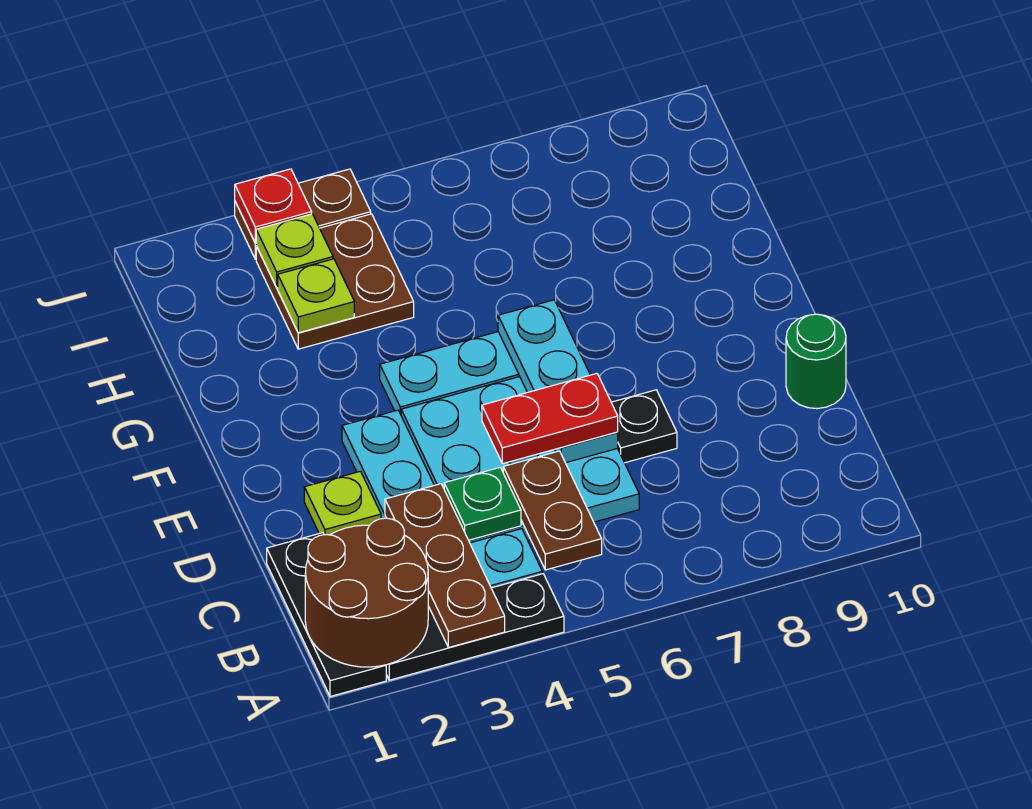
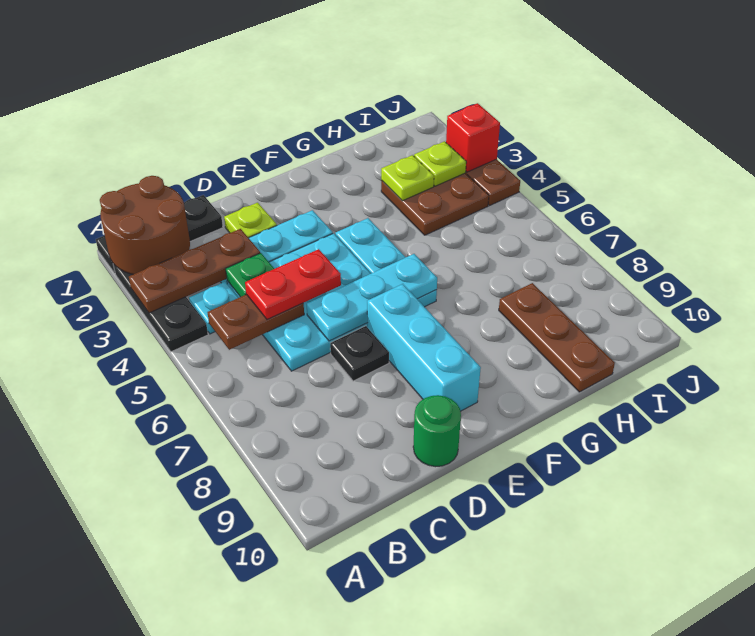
red 1x2 plate [482,374,618,464] -> red 1x2 plate turned to [245,249,341,320]
none -> cyan 1x3 brick [367,284,481,411]
none -> brown 1x3 plate [499,283,615,392]
red 1x1 plate [235,169,312,243] -> red 1x1 brick [446,103,500,172]

